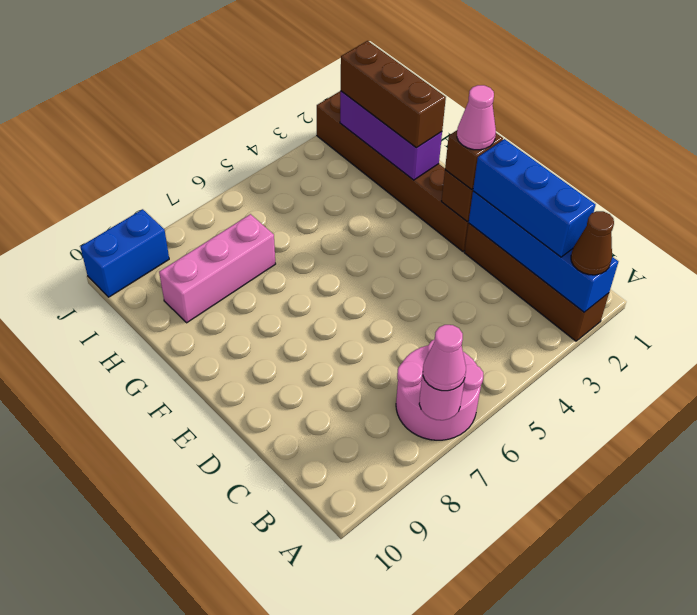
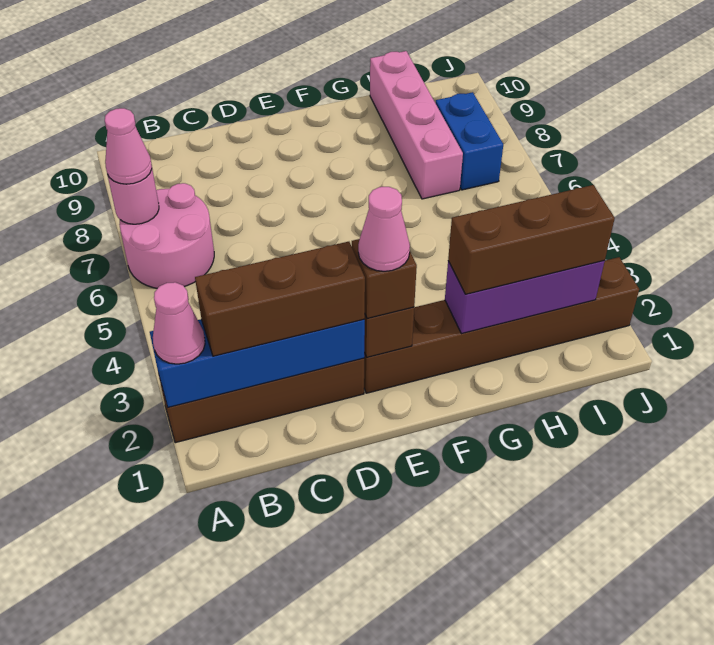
brown 1x1 cone [571,211,614,275] -> pink 1x1 cone [153,282,205,364]
blue 1x3 brick [473,139,595,257] -> brown 1x3 brick [195,242,365,356]
pink 1x3 brick [159,214,275,323] -> pink 1x4 brick [370,51,463,199]
blue 1x2 brick [80,209,169,297] -> blue 1x2 brick moved to [436,92,503,190]

